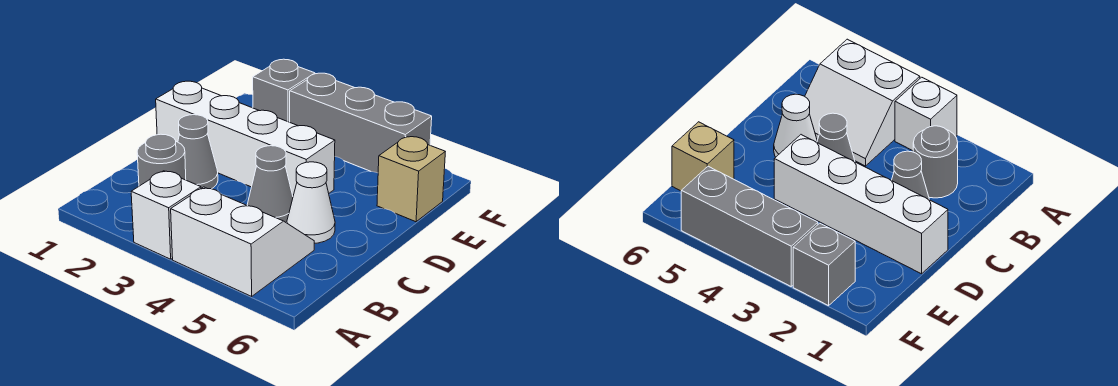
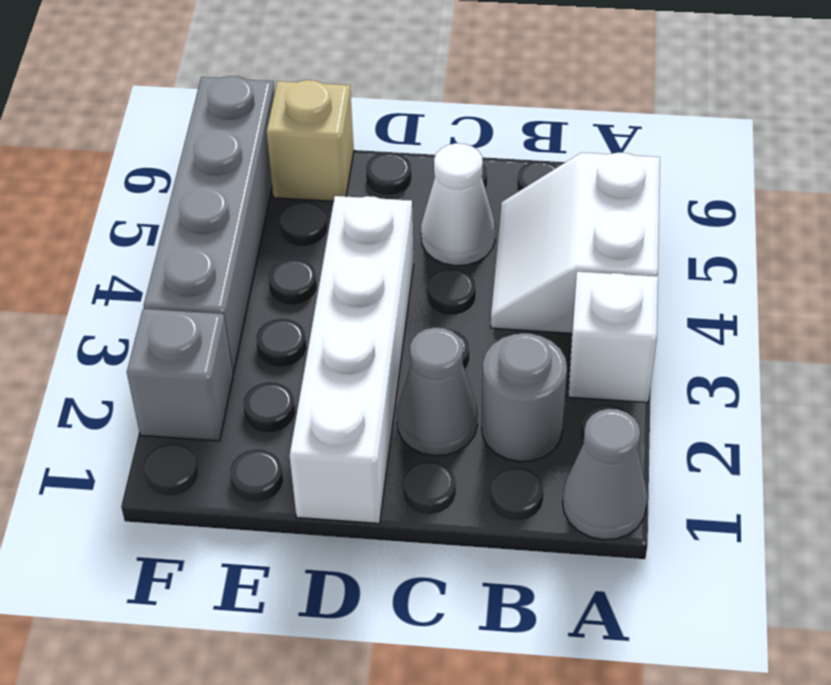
grey 1x1 cone [247,146,293,223] -> grey 1x1 cone moved to [563,409,648,540]
grey 1x3 brick [290,73,432,173] -> grey 1x4 brick [144,76,275,375]

